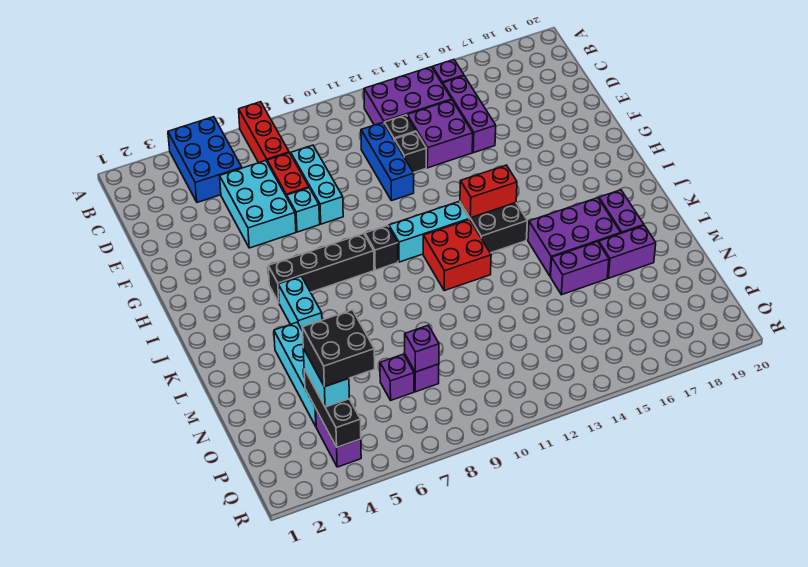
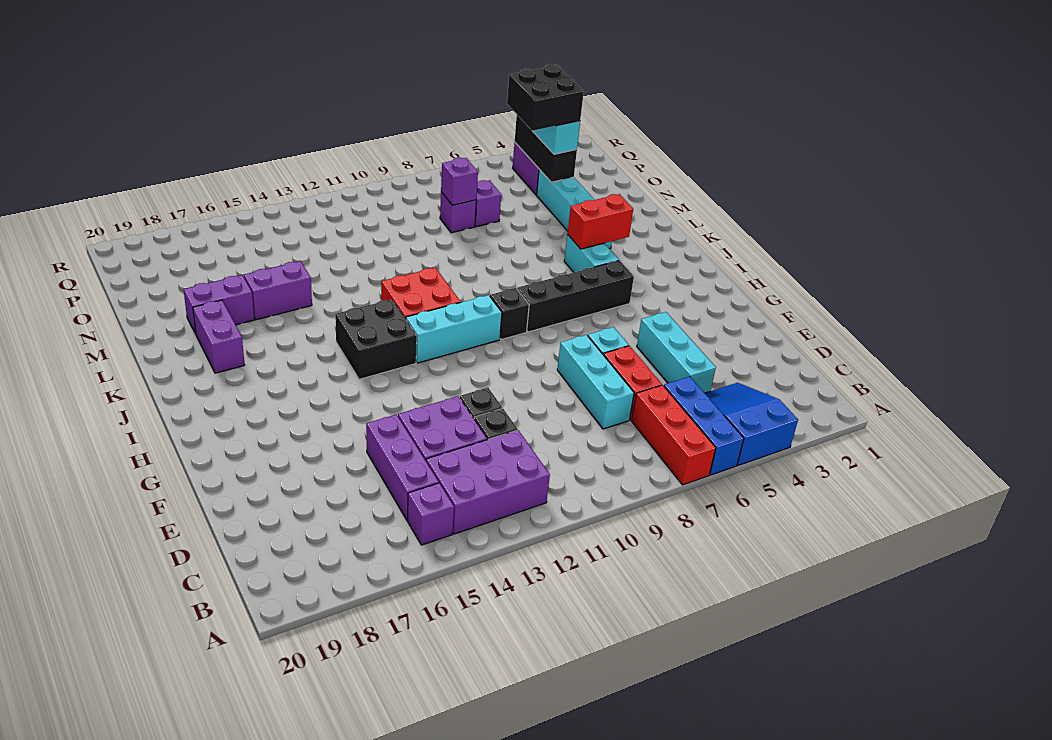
blue 2x3 brick [168,117,242,202] -> blue 2x3 slope [705,383,798,466]
cyan 2x3 brick [220,161,296,248] -> cyan 1x3 brick [637,312,716,393]
blue 1x3 brick [361,123,414,201] -> blue 1x3 brick moved to [664,377,744,475]
red 1x2 brick [460,165,517,218] -> red 1x2 brick moved to [567,194,633,249]
purple 2x3 brick [528,198,621,276] -> none

